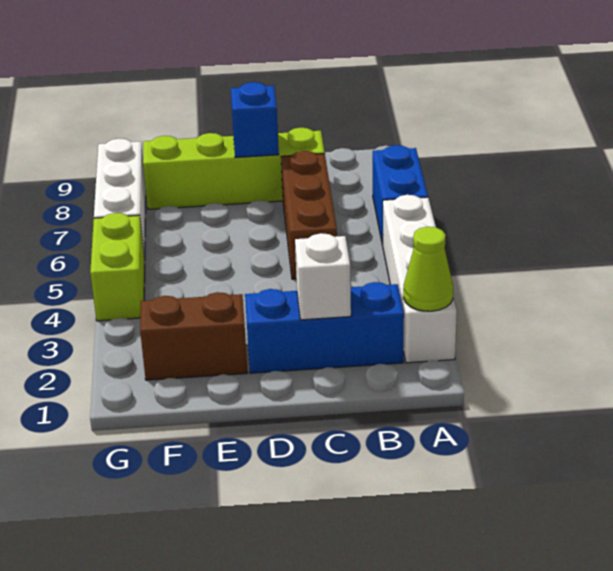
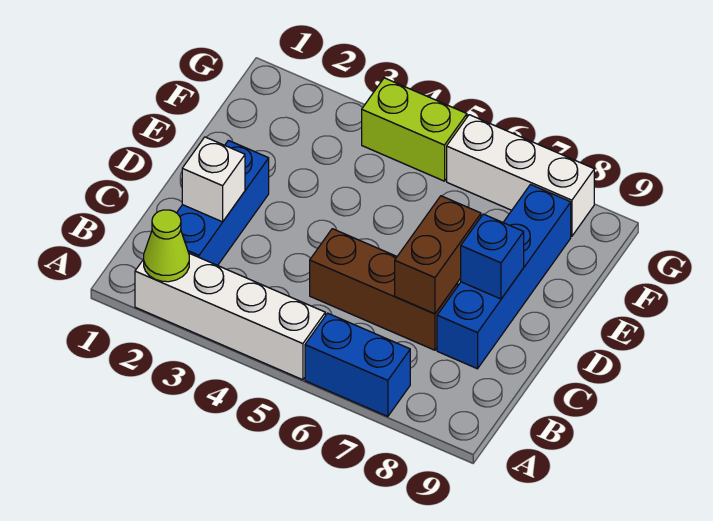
lime 1x4 brick [143,128,325,209] -> blue 1x4 brick [437,185,571,369]
brown 1x2 brick [140,292,248,380] -> brown 1x2 brick moved to [395,196,481,314]

